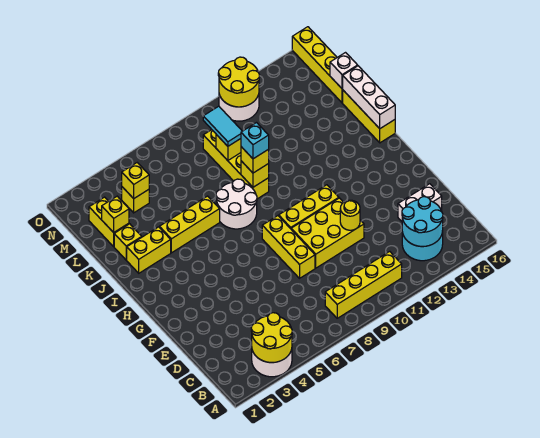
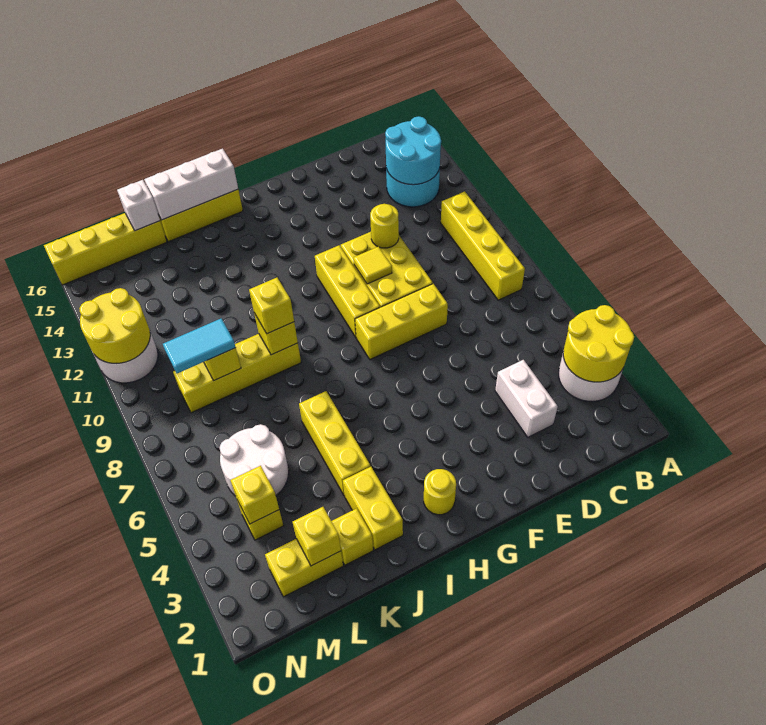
white 1x2 brick [398,184,442,221] -> white 1x2 brick moved to [495,360,558,437]
none -> yellow 1x1 tile [354,247,392,284]
none -> yellow 1x1 round brick [424,469,456,515]
white 2x2 round brick [216,179,257,229] -> white 2x2 round brick moved to [220,424,289,496]
cyan 1x1 brick [241,123,269,159] -> none

